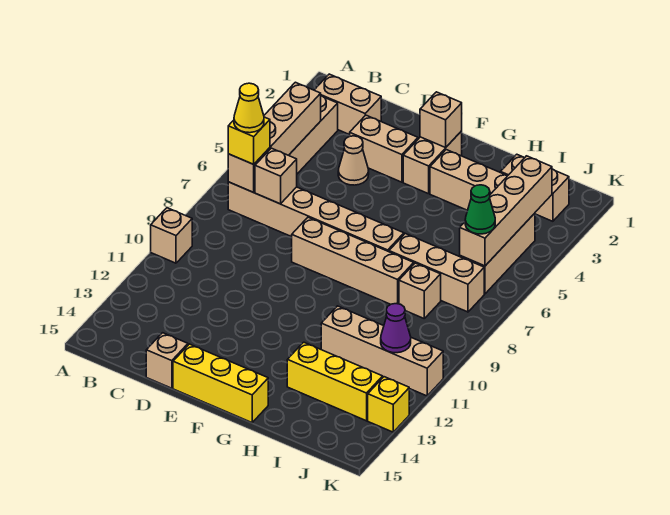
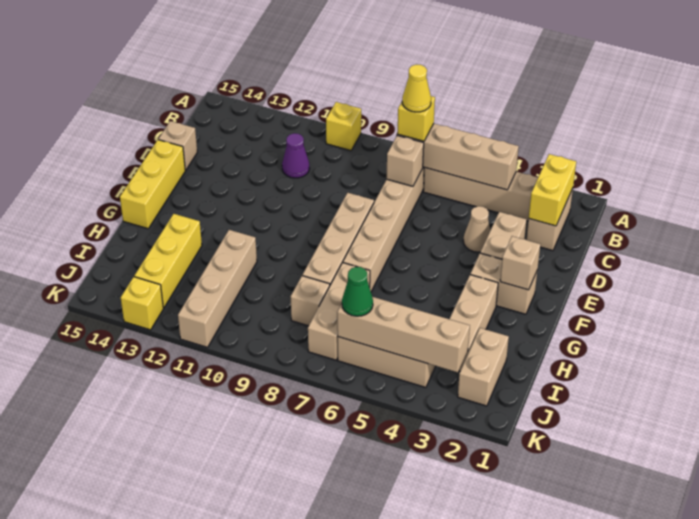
tan 1x1 brick [151,208,192,263] -> yellow 1x1 brick [326,102,361,151]
none -> yellow 1x2 brick [529,154,576,226]
purple 1x1 cone [381,304,411,353] -> purple 1x1 cone moved to [282,133,310,178]

